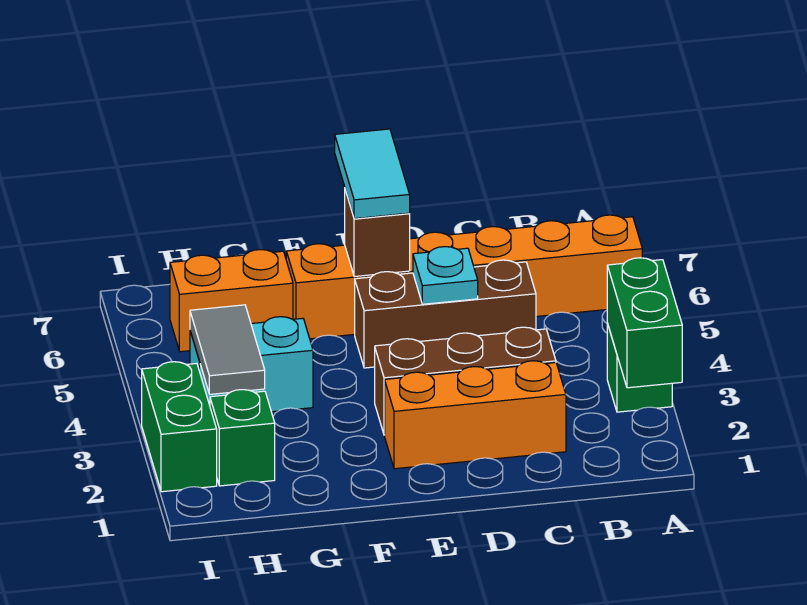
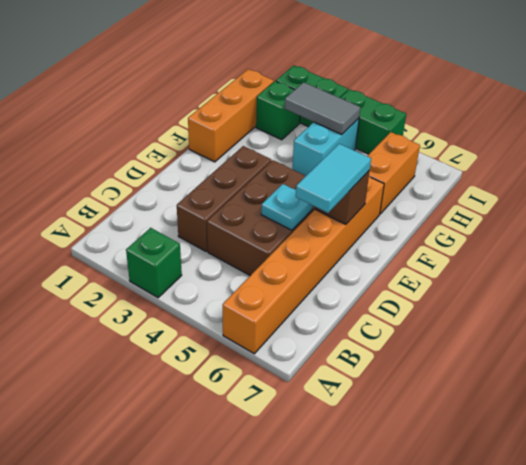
green 1x2 brick [607,258,682,388] -> green 1x2 brick moved to [340,89,406,154]
orange 1x3 brick [385,361,566,469] -> orange 1x3 brick moved to [188,69,274,162]
brown 1x3 brick [355,260,536,368] -> brown 2x3 brick [207,160,315,276]
cyan 1x2 tile [335,129,410,219] -> cyan 1x2 tile turned to [296,144,371,213]

